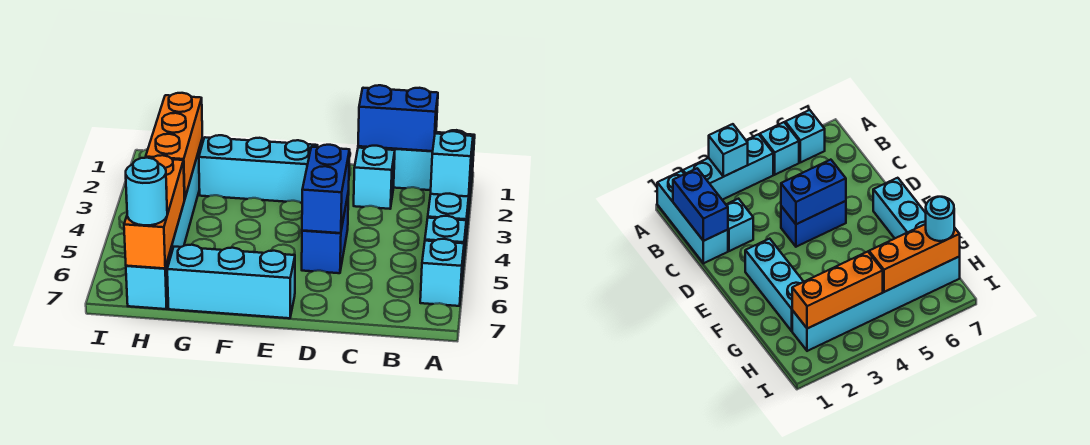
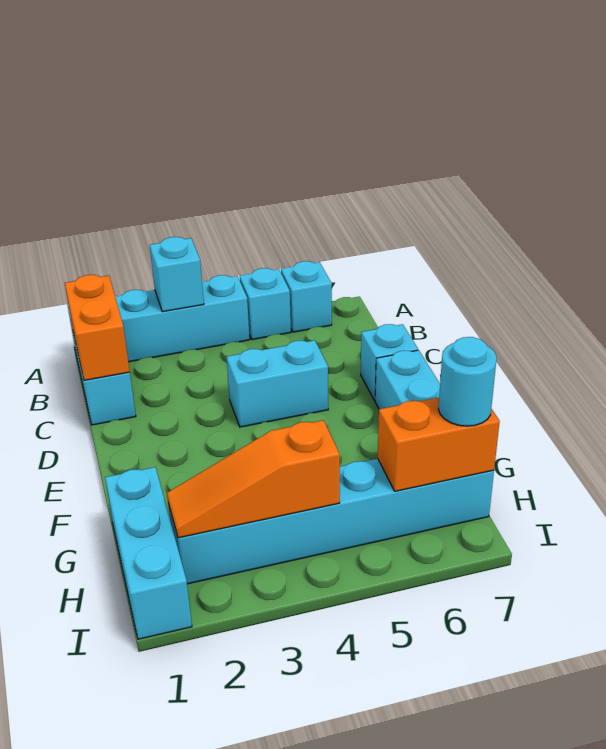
blue 1x2 brick [358,85,438,151] -> orange 1x2 brick [65,275,130,380]
cyan 1x1 brick [354,146,395,209] -> cyan 1x1 brick moved to [361,324,418,401]
blue 1x2 brick [302,191,349,273] -> cyan 1x2 brick [226,340,328,427]
blue 1x2 brick [302,145,349,233] -> none
cyan 1x3 brick [199,135,317,203] -> cyan 1x3 brick moved to [105,467,192,639]
orange 1x3 brick [146,93,202,199] -> orange 1x3 slope [167,420,340,538]
orange 1x3 brick [124,155,185,268] -> orange 1x2 brick [378,397,500,491]

